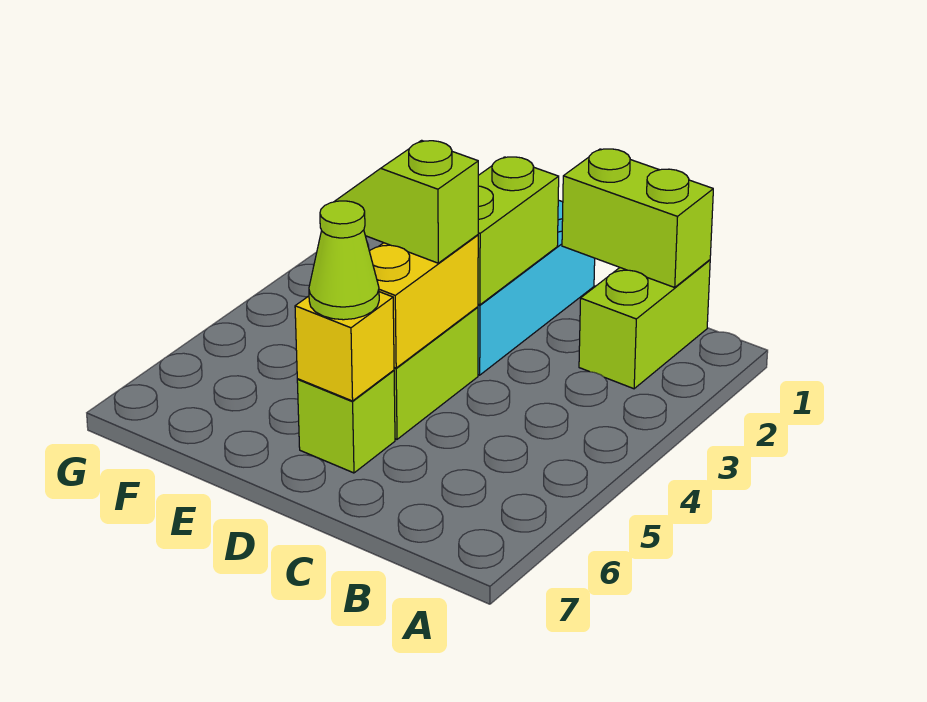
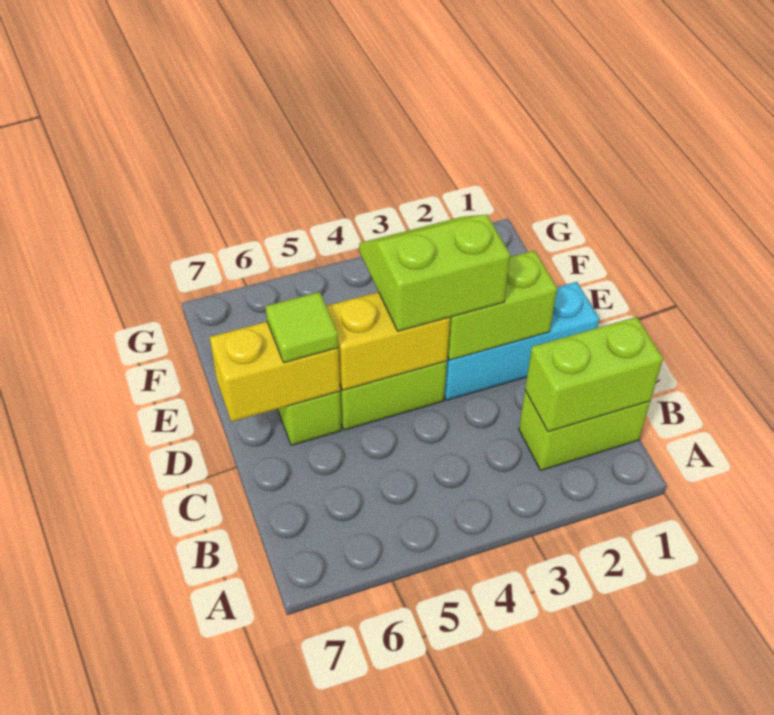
lime 1x2 brick [562,149,713,287] -> lime 1x2 brick turned to [525,317,663,432]
lime 1x2 slope [334,140,478,263] -> lime 2x2 slope [359,215,510,331]
yellow 1x1 brick [295,292,394,401] -> yellow 1x2 brick [210,322,340,422]
lime 1x1 cone [309,201,379,320] -> lime 1x1 tile [265,292,338,363]

